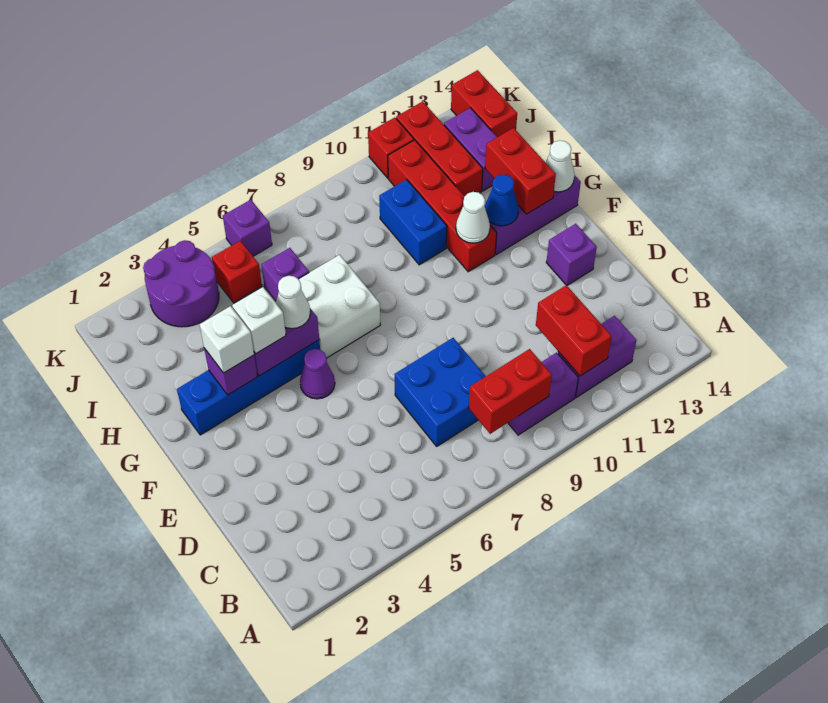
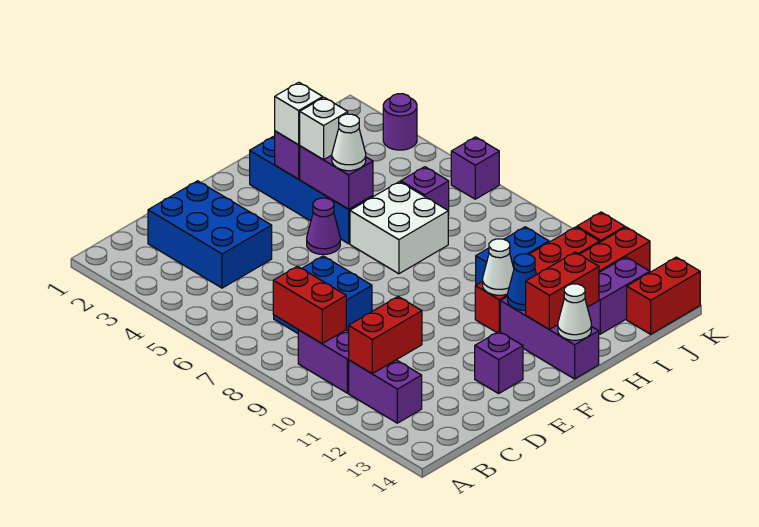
none -> blue 2x3 brick [148,181,272,288]
purple 2x2 round brick [143,240,219,327] -> purple 1x1 round brick [383,94,417,150]
red 1x1 brick [212,241,262,303] -> none

